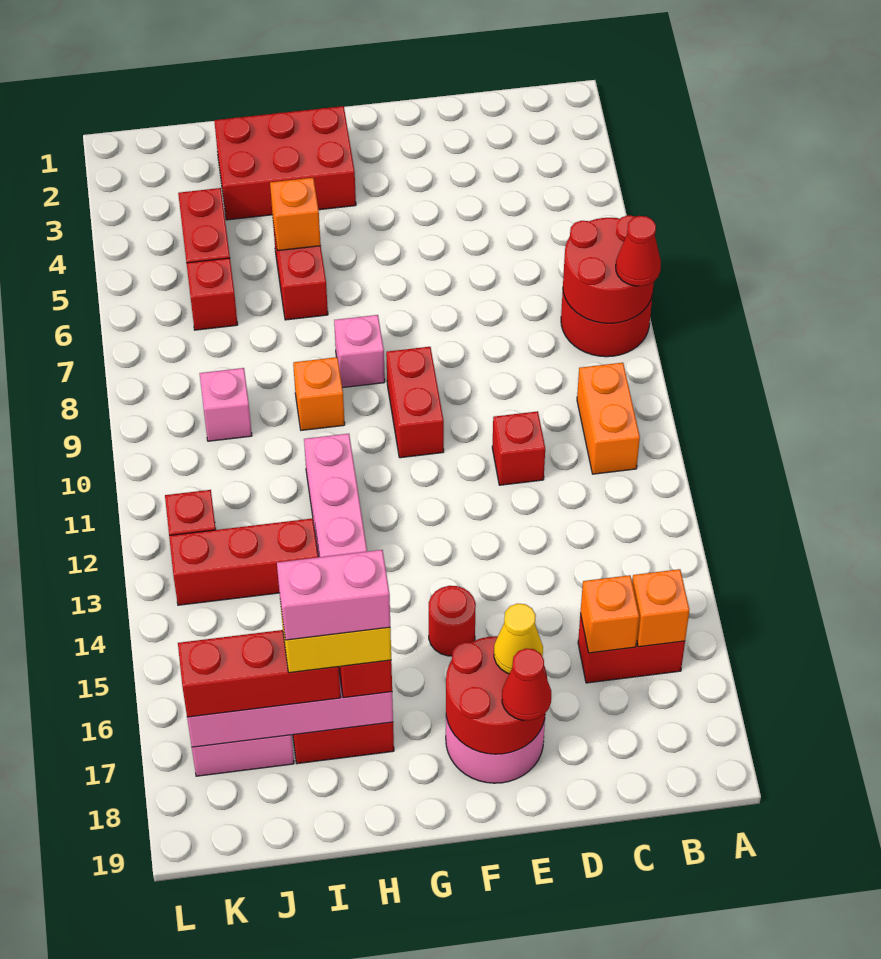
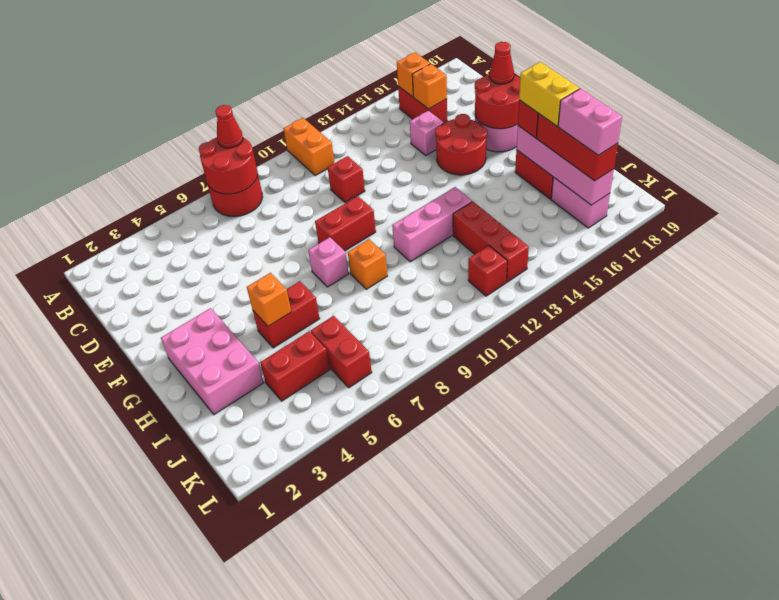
orange 1x2 brick [577,363,640,474] -> orange 1x2 brick turned to [284,118,334,176]
yellow 1x1 cone [494,604,543,674] -> none
red 1x1 round brick [429,586,476,656] -> red 2x2 round brick [435,114,487,175]
red 2x3 brick [214,106,356,220] -> pink 2x3 brick [161,308,264,415]
pink 1x2 brick [277,550,390,640] -> pink 1x2 brick moved to [558,89,622,155]
red 1x1 brick [187,258,238,330] -> red 1x2 brick [311,316,372,388]
pink 1x1 brick [200,368,252,441] -> pink 1x1 brick moved to [410,111,444,155]

